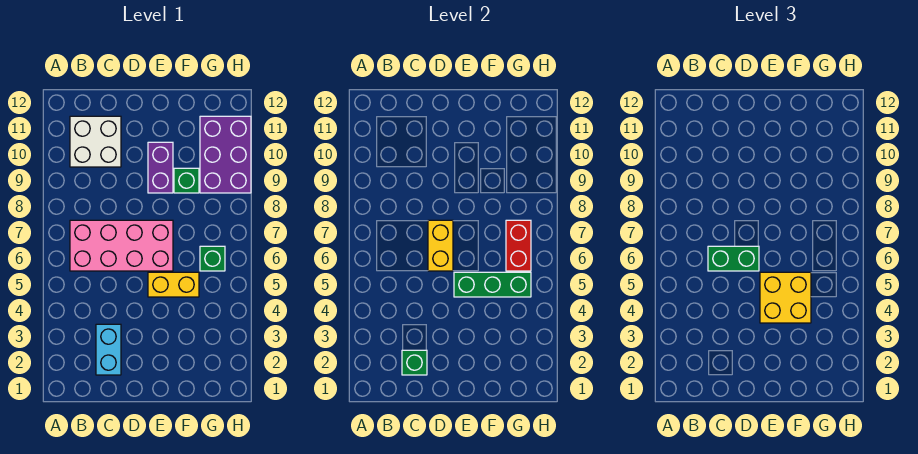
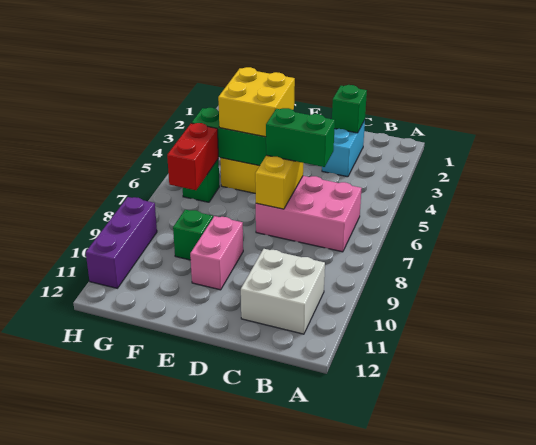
pink 2x4 brick [70,220,173,271] -> pink 2x3 brick [256,176,362,252]
purple 1x2 brick [148,142,173,193] -> pink 1x2 brick [190,216,243,290]
purple 2x3 brick [200,116,251,193] -> purple 1x3 brick [86,197,157,288]

